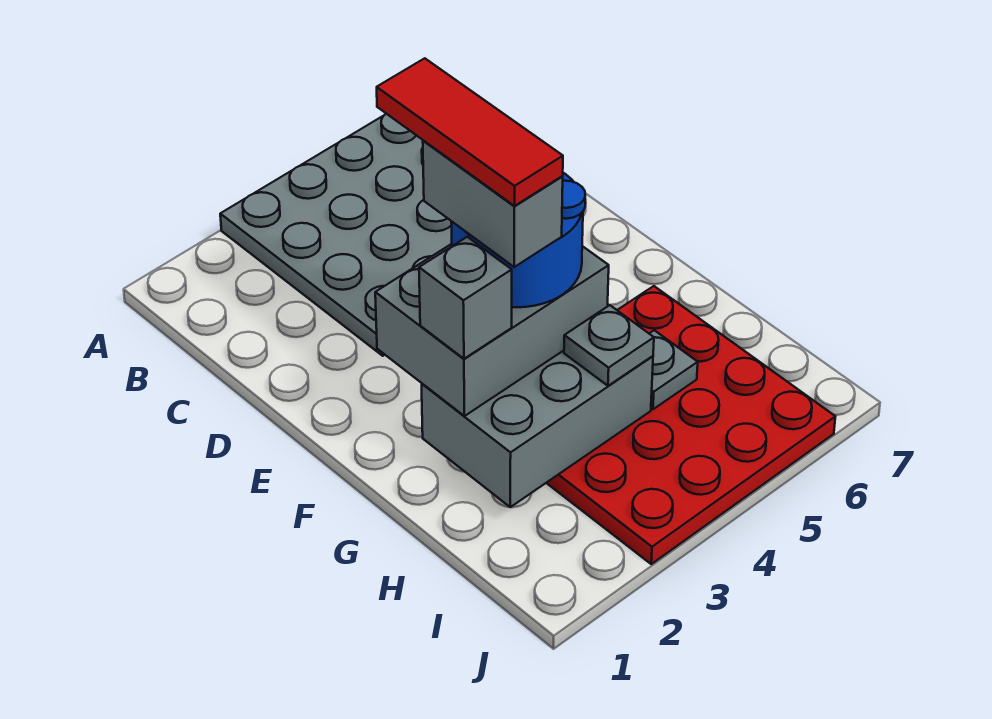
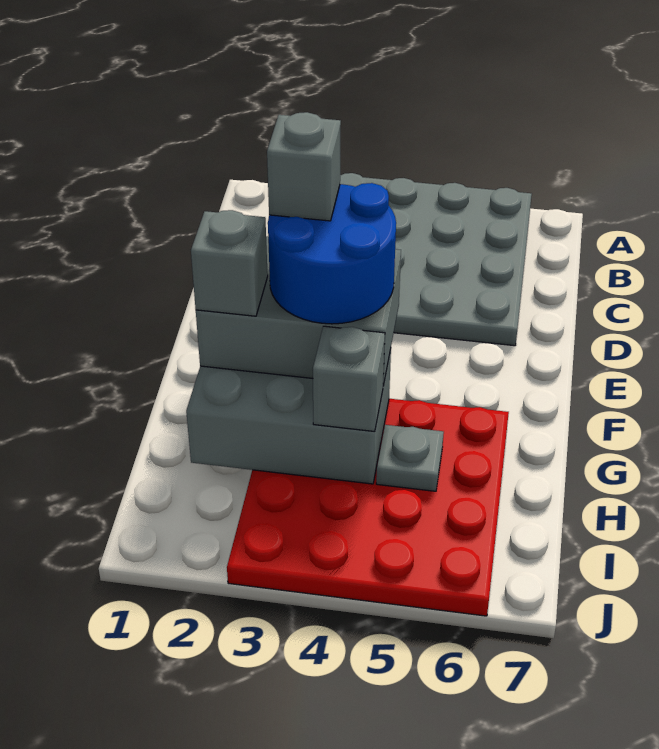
red 1x3 tile [377,58,563,206] -> none
grey 1x2 brick [423,140,563,267] -> grey 1x1 brick [267,112,341,221]
grey 1x1 plate [564,305,654,386] -> grey 1x1 brick [313,326,385,432]

